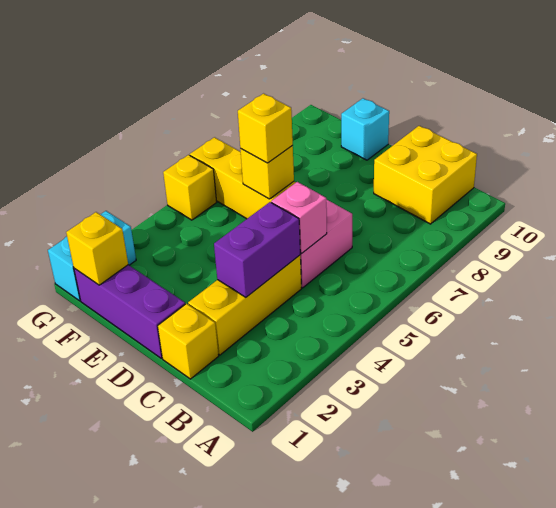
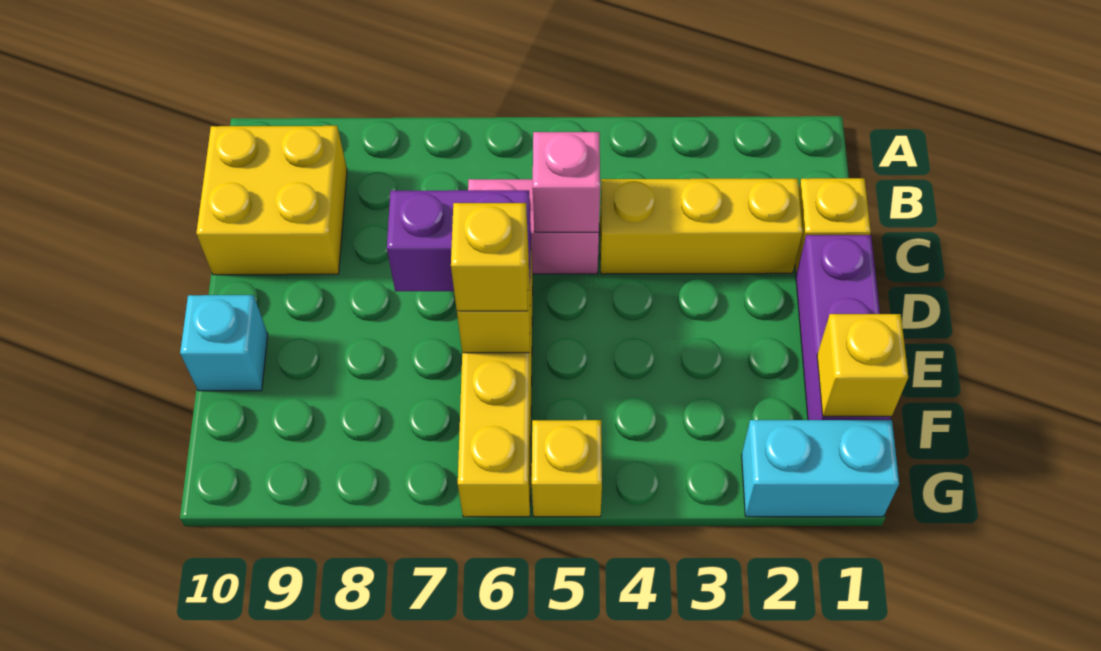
purple 1x2 brick [214,202,300,297] -> purple 1x2 brick moved to [387,190,531,291]

